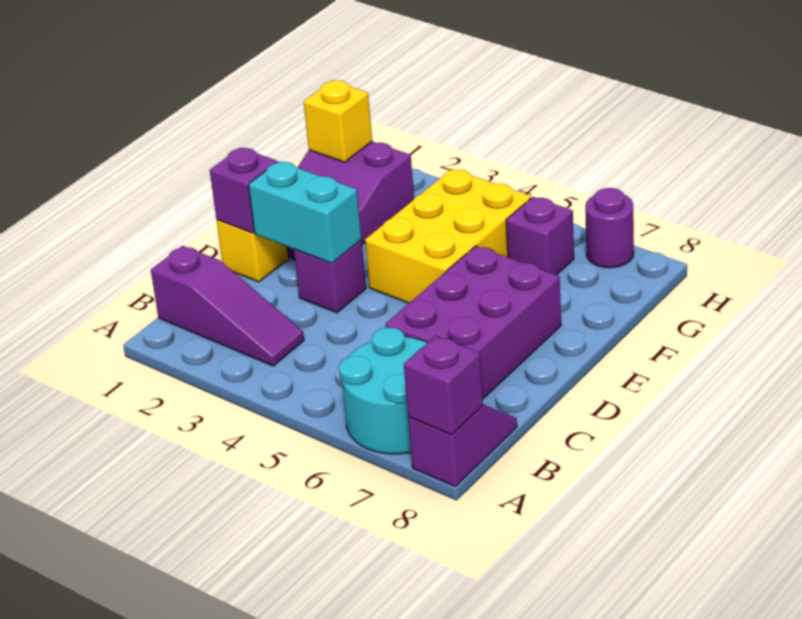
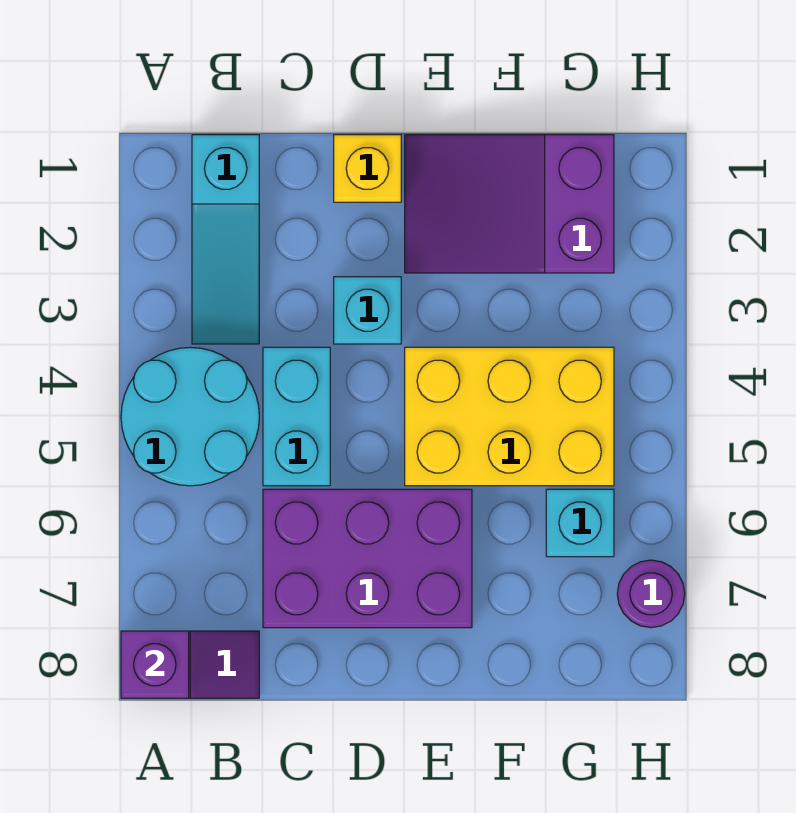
cyan 2x2 round brick [339,327,428,454] -> cyan 2x2 round brick moved to [121,347,259,486]
purple 1x3 slope [151,246,304,366] -> cyan 1x3 slope [192,135,259,344]
purple 1x1 brick [210,148,277,233] -> none
cyan 1x2 brick [248,161,361,263] -> cyan 1x2 brick moved to [263,347,330,486]
purple 1x1 brick [294,240,366,313] -> cyan 1x1 brick [334,277,401,344]
yellow 1x1 brick [304,81,372,162] -> none
purple 1x1 brick [506,197,574,275] -> cyan 1x1 brick [546,489,614,557]

